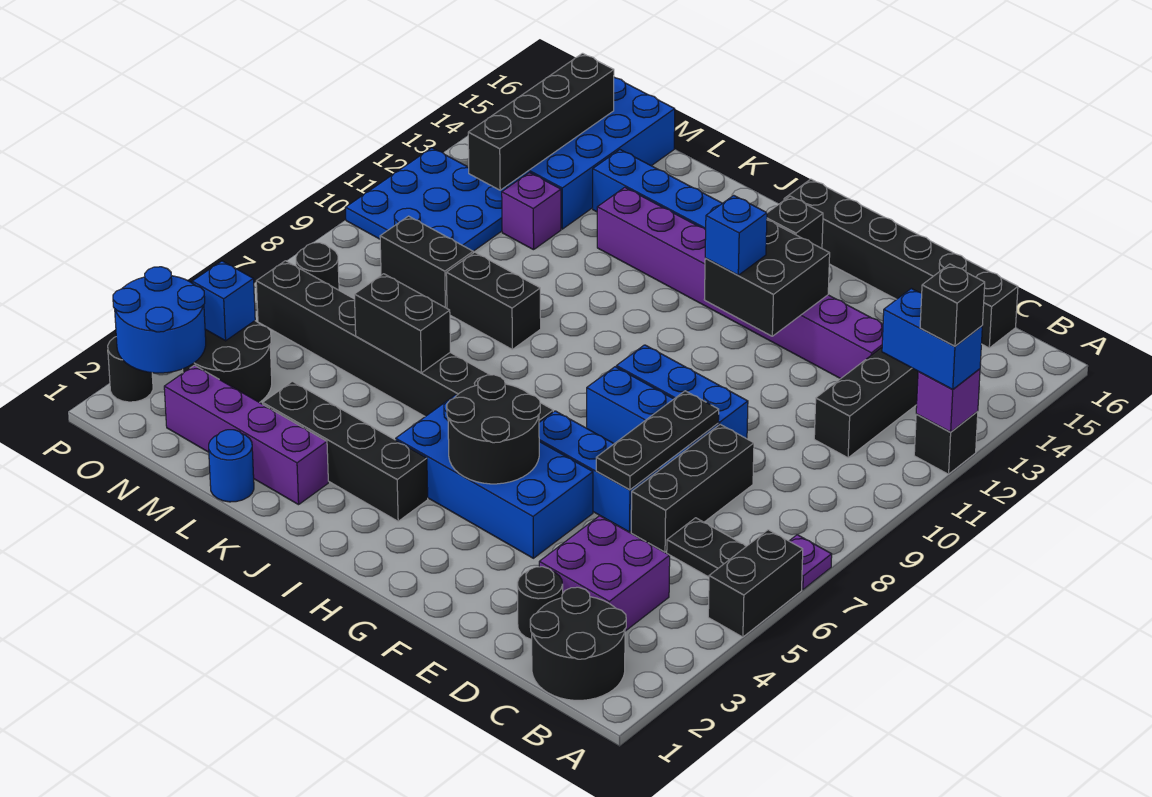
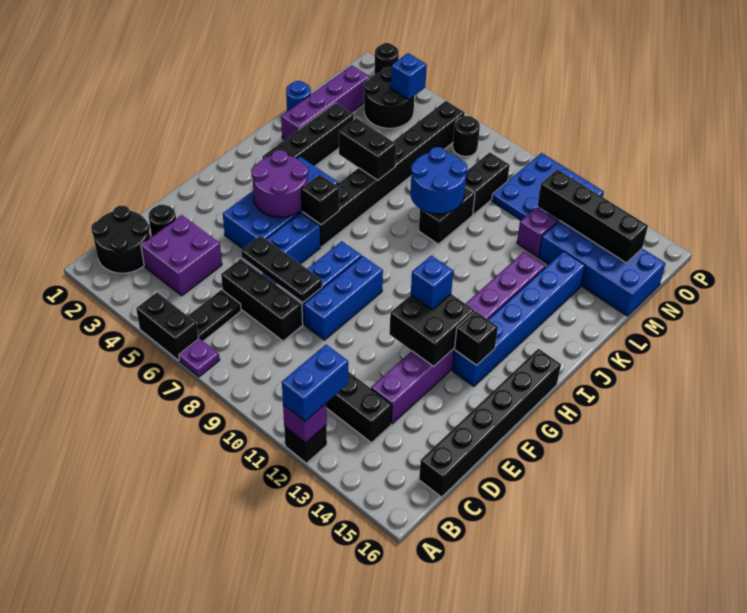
black 1x1 brick [920,264,985,346] -> black 1x1 brick moved to [301,175,339,225]
black 2x2 round brick [447,375,540,484] -> purple 2x2 round brick [251,150,308,217]
black 1x2 brick [354,274,450,373] -> black 1x2 brick turned to [339,118,396,180]
blue 2x2 round brick [113,267,206,373] -> blue 2x2 round brick moved to [410,147,468,214]

